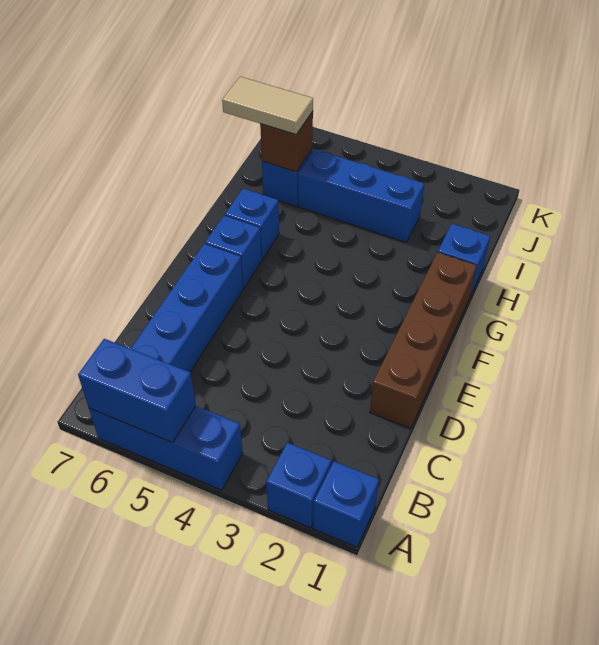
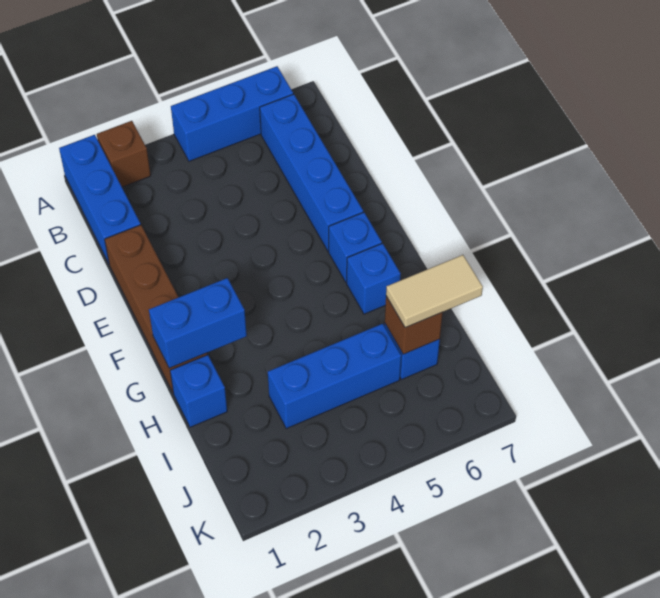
blue 1x1 brick [313,461,379,547] -> blue 1x3 brick [59,135,141,263]
blue 1x1 brick [266,443,331,528] -> brown 1x1 brick [97,121,151,187]
blue 1x2 brick [78,339,196,443] -> blue 1x2 brick moved to [149,278,247,368]

